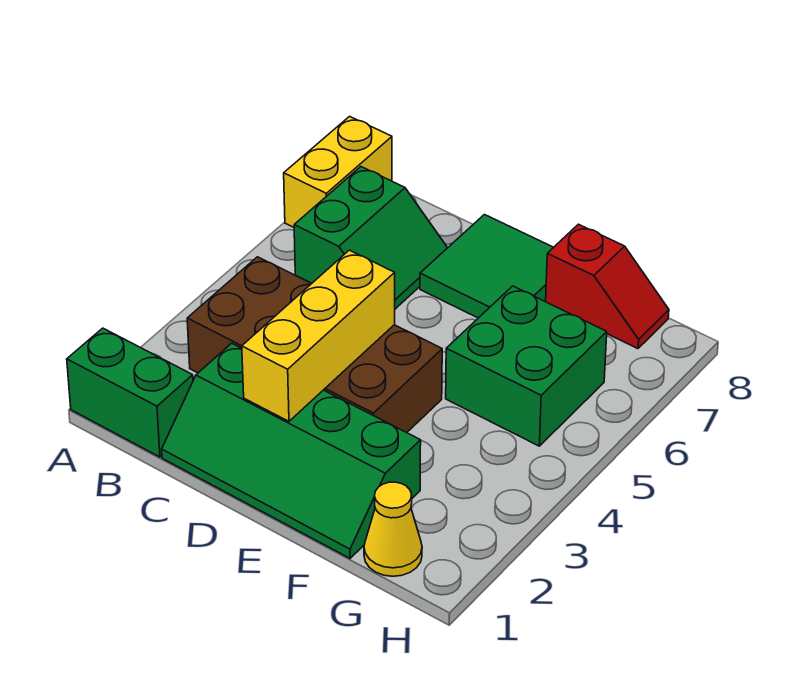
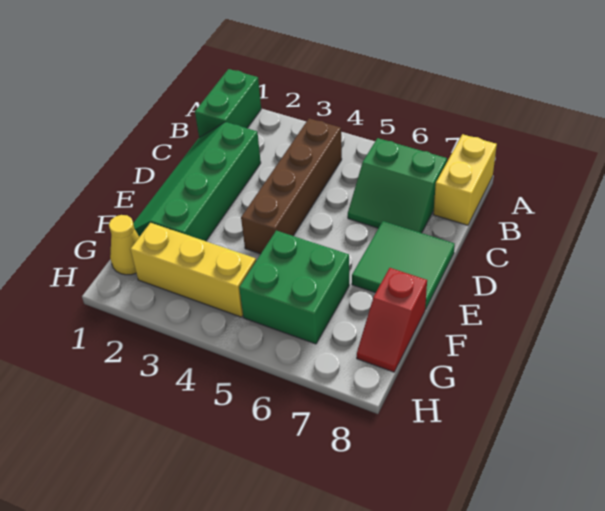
yellow 1x2 brick [284,116,392,227] -> yellow 1x2 brick turned to [433,134,497,225]
brown 2x4 brick [187,257,442,433] -> brown 1x4 brick [241,119,342,254]
yellow 1x3 brick [242,250,395,421] -> yellow 1x3 brick moved to [130,223,256,317]

